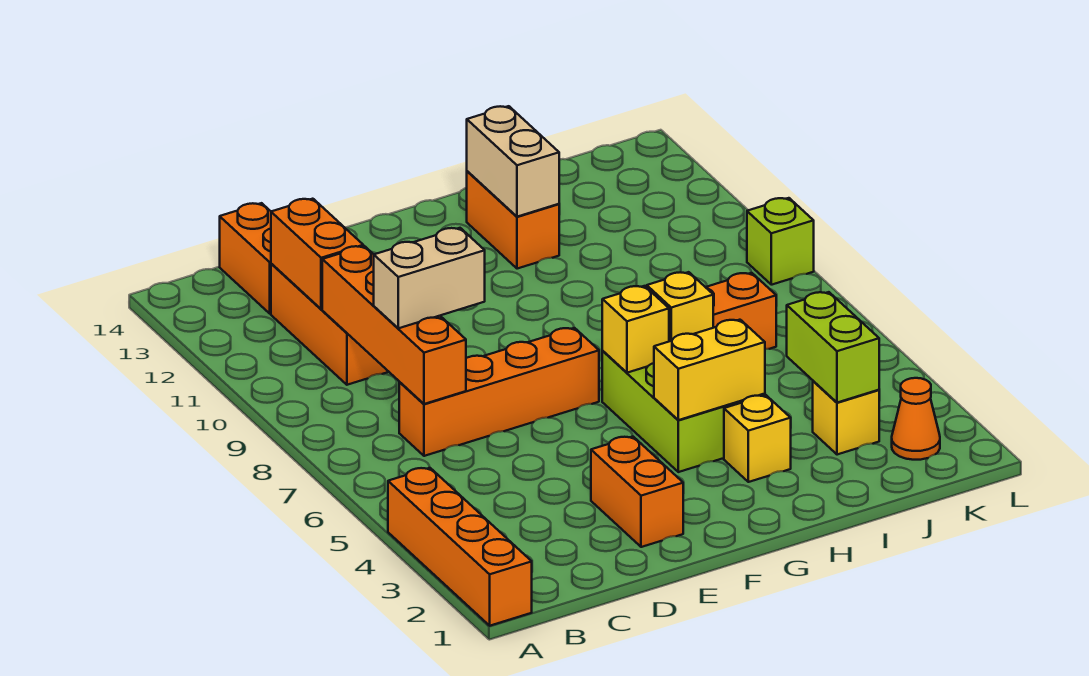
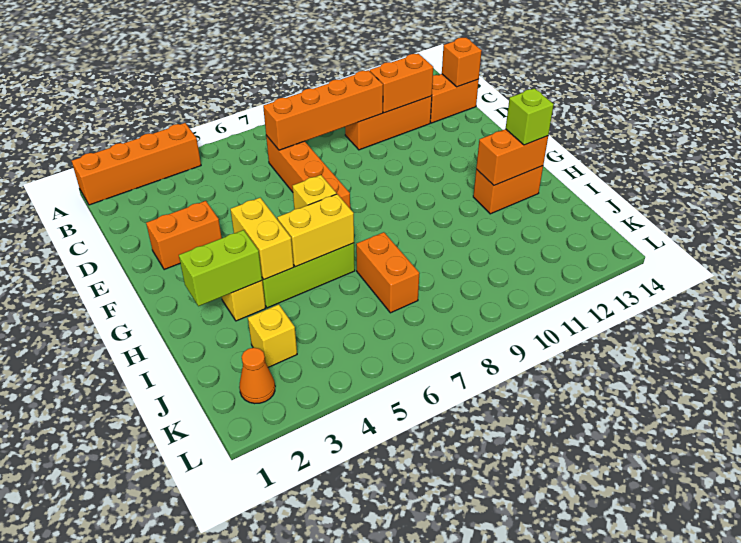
tan 1x2 brick [374,228,485,328] -> none
none -> orange 1x1 brick [442,38,482,87]
yellow 1x1 brick [647,272,713,341] -> yellow 1x2 brick [277,194,354,267]
tan 1x2 brick [467,106,559,217] -> orange 1x2 brick [476,129,548,185]
lime 1x2 brick [787,292,879,403] -> lime 1x2 brick moved to [179,230,262,306]
lime 1x1 brick [747,198,814,285] -> lime 1x1 brick moved to [506,88,554,145]

